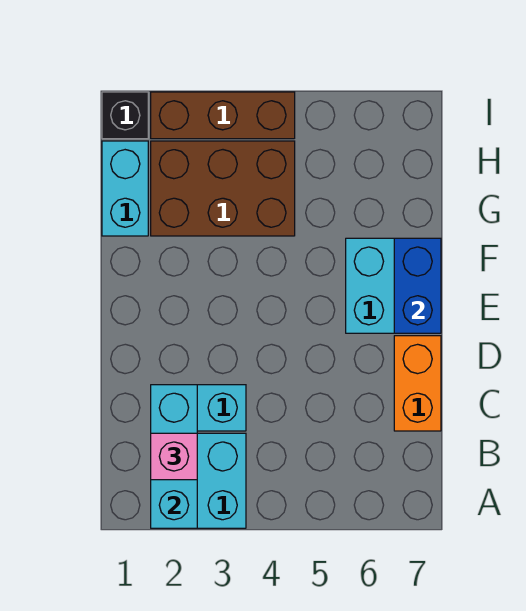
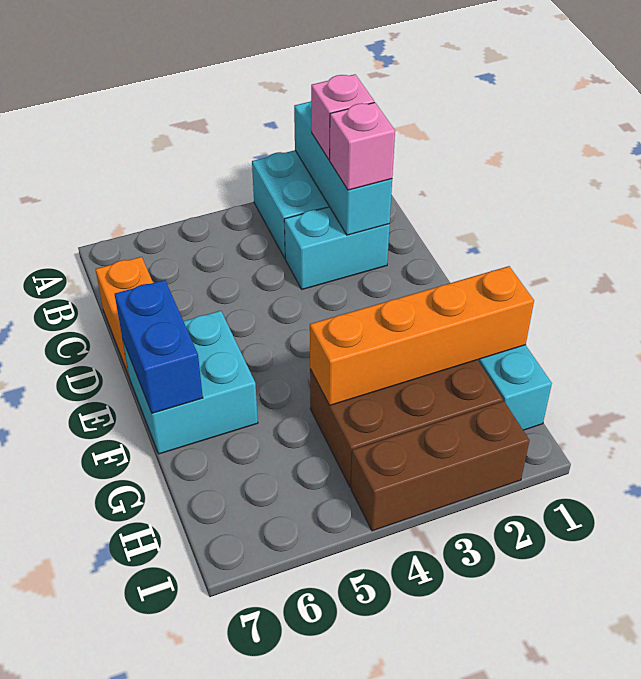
none -> pink 1x1 brick [330,102,395,190]
none -> orange 1x4 brick [310,266,534,405]
black 1x1 brick [102,92,148,139] -> none

